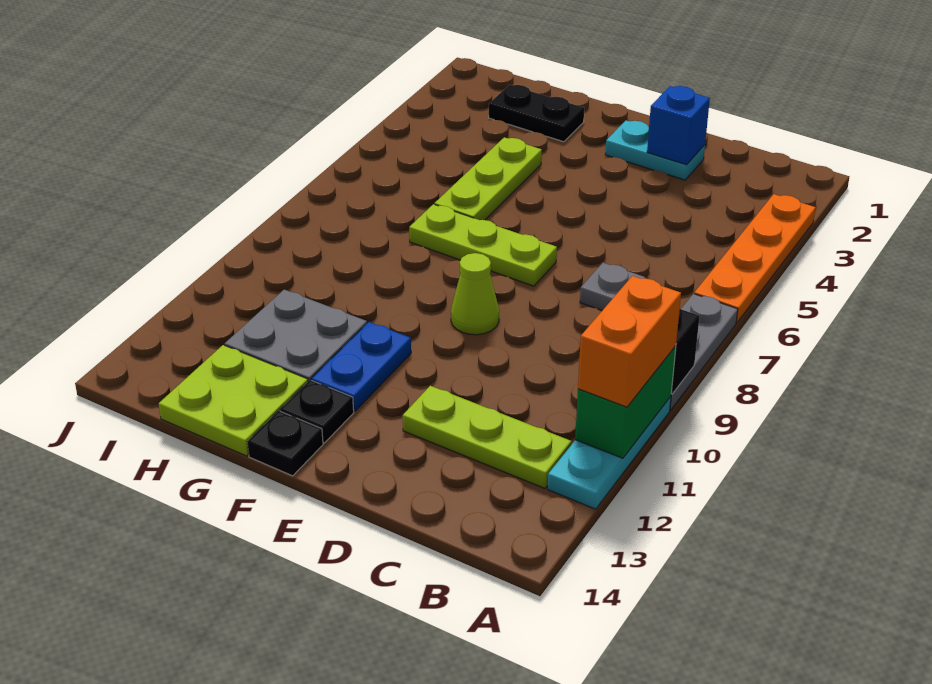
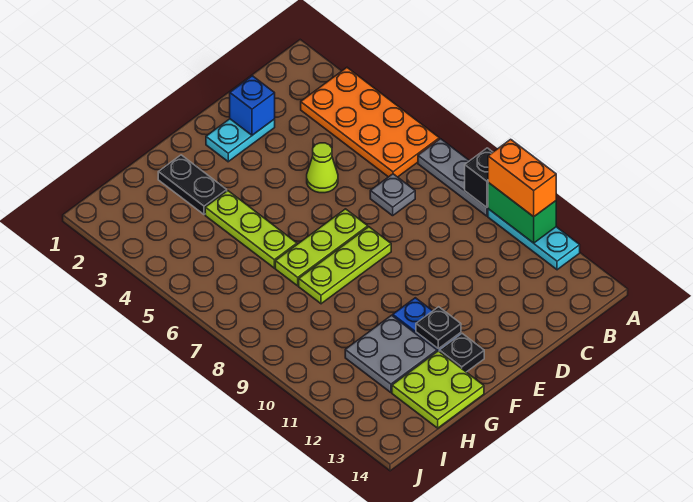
orange 1x4 plate [694,194,816,323] -> orange 2x4 plate [301,68,439,177]
lime 1x3 plate [403,386,571,488] -> lime 1x3 plate moved to [299,227,391,304]
lime 1x1 cone [451,253,499,335] -> lime 1x1 cone moved to [307,143,338,193]
black 1x1 plate [248,411,323,476] -> black 1x1 plate moved to [416,307,461,349]
black 1x2 plate [489,85,584,142] -> black 1x2 plate turned to [158,155,227,215]

